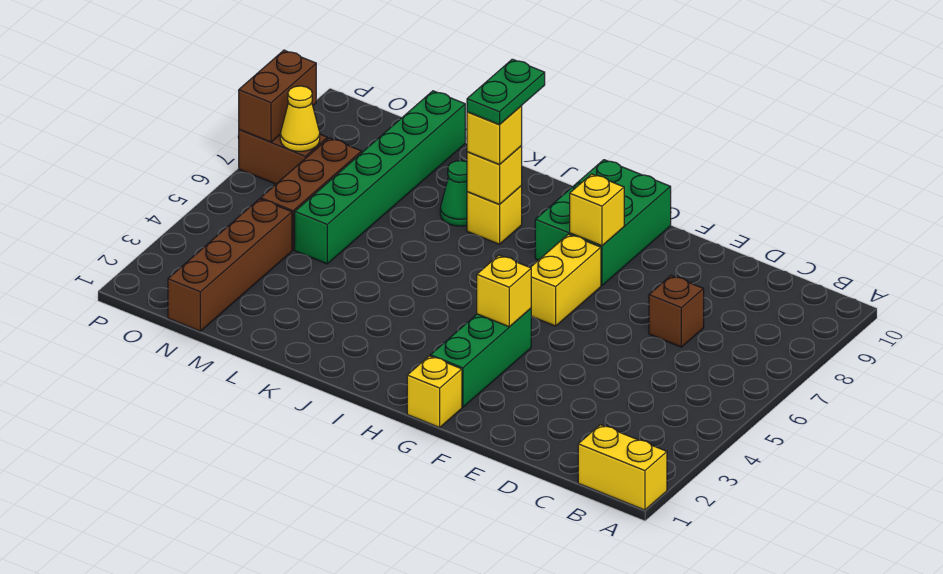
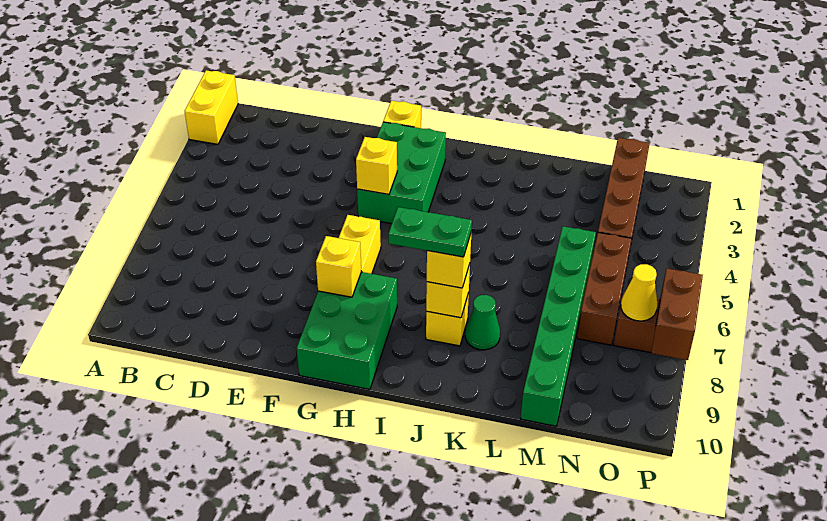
yellow 1x2 brick [578,425,667,510] -> yellow 1x2 brick turned to [185,70,238,144]
brown 1x1 brick [649,276,704,347] -> none
green 1x3 brick [430,308,531,407] -> green 2x3 brick [357,122,446,224]
green 1x2 plate [467,59,545,125] -> green 1x2 plate turned to [389,207,472,257]

